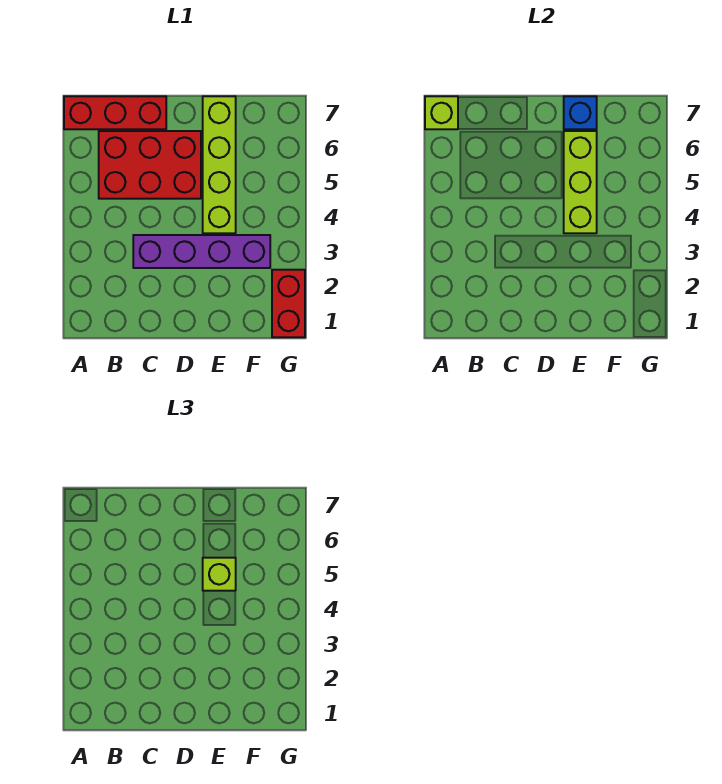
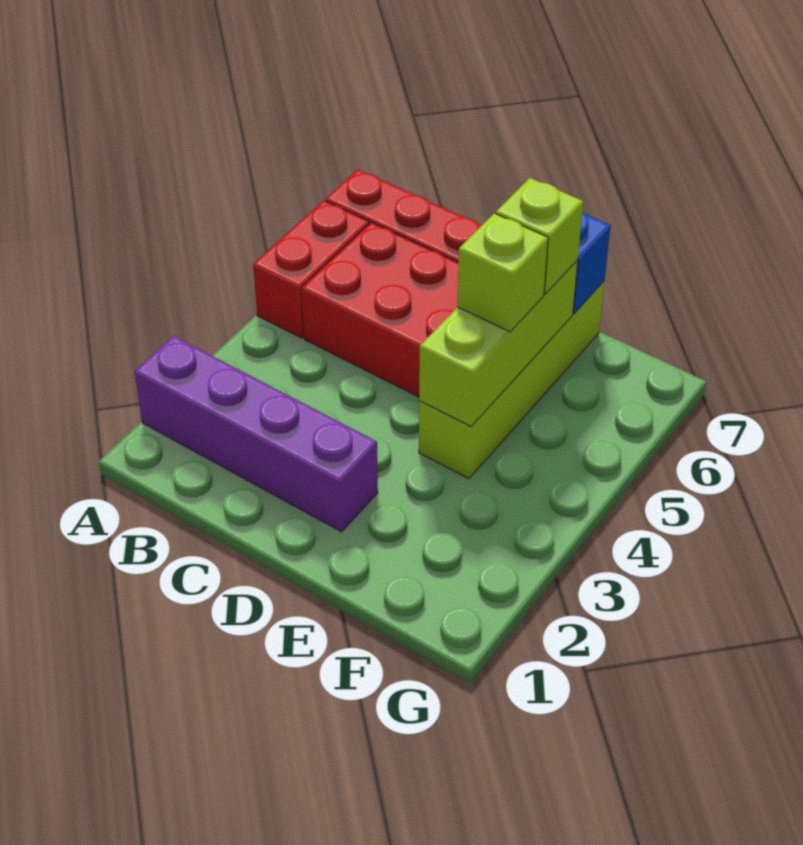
lime 1x1 brick [425,96,458,129] -> lime 1x1 brick moved to [496,178,583,294]
purple 1x4 brick [133,235,270,268] -> purple 1x4 brick moved to [135,336,378,532]
red 1x2 brick [272,270,305,337] -> red 1x2 brick moved to [253,200,369,338]

